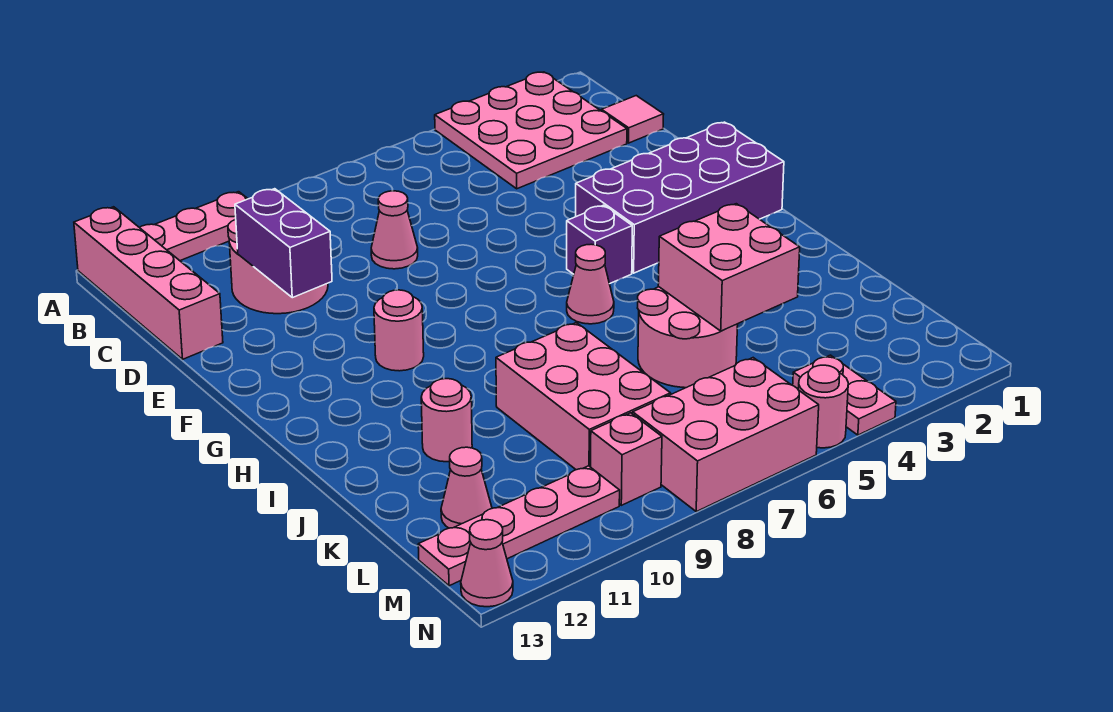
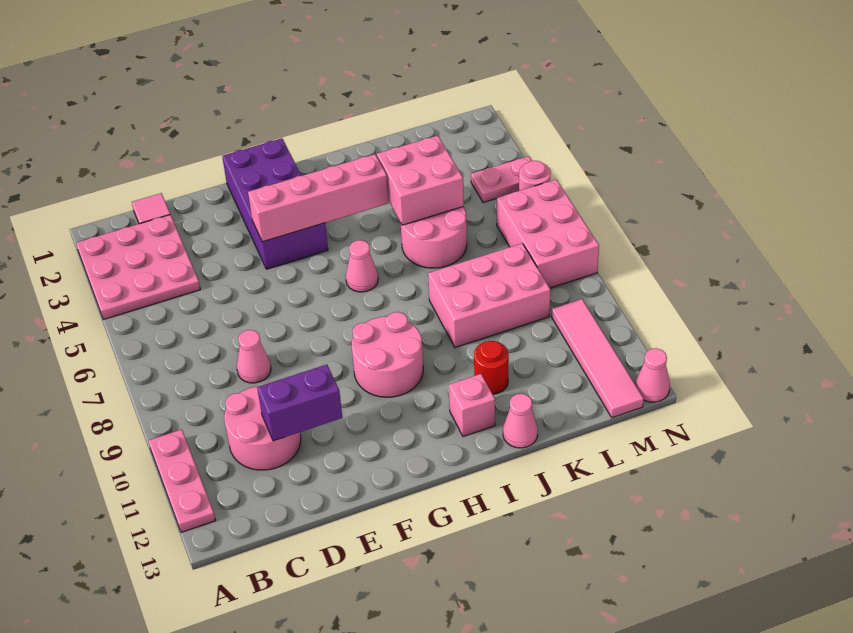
pink 1x4 brick [74,207,223,359] -> pink 1x4 brick moved to [248,154,388,242]
purple 1x1 brick [567,205,632,284] -> none
pink 1x1 round brick [374,290,424,371] -> pink 2x2 round brick [352,312,423,397]
pink 1x1 round brick [421,379,472,462] -> red 1x1 round brick [474,341,509,394]
pink 1x1 cone [441,447,492,528] -> pink 1x1 cone moved to [503,394,538,448]
pink 1x1 brick [591,413,662,505] -> pink 1x1 brick moved to [449,374,495,437]
pink 1x4 plate [418,466,620,586] -> pink 1x4 tile [552,299,644,418]

